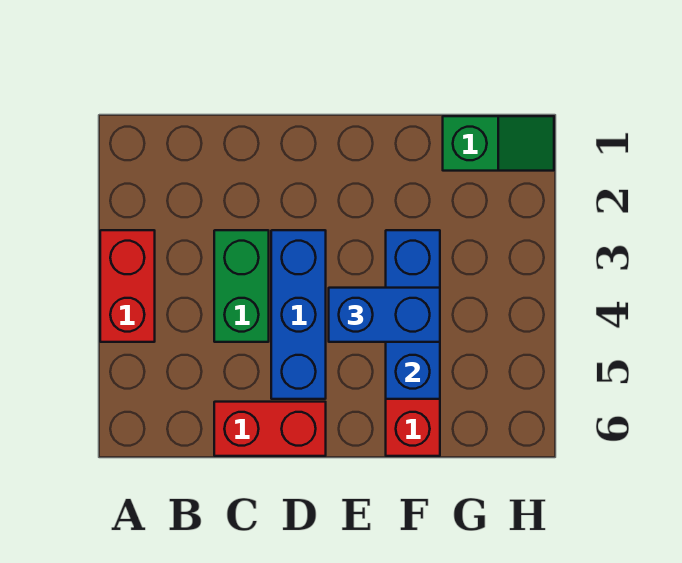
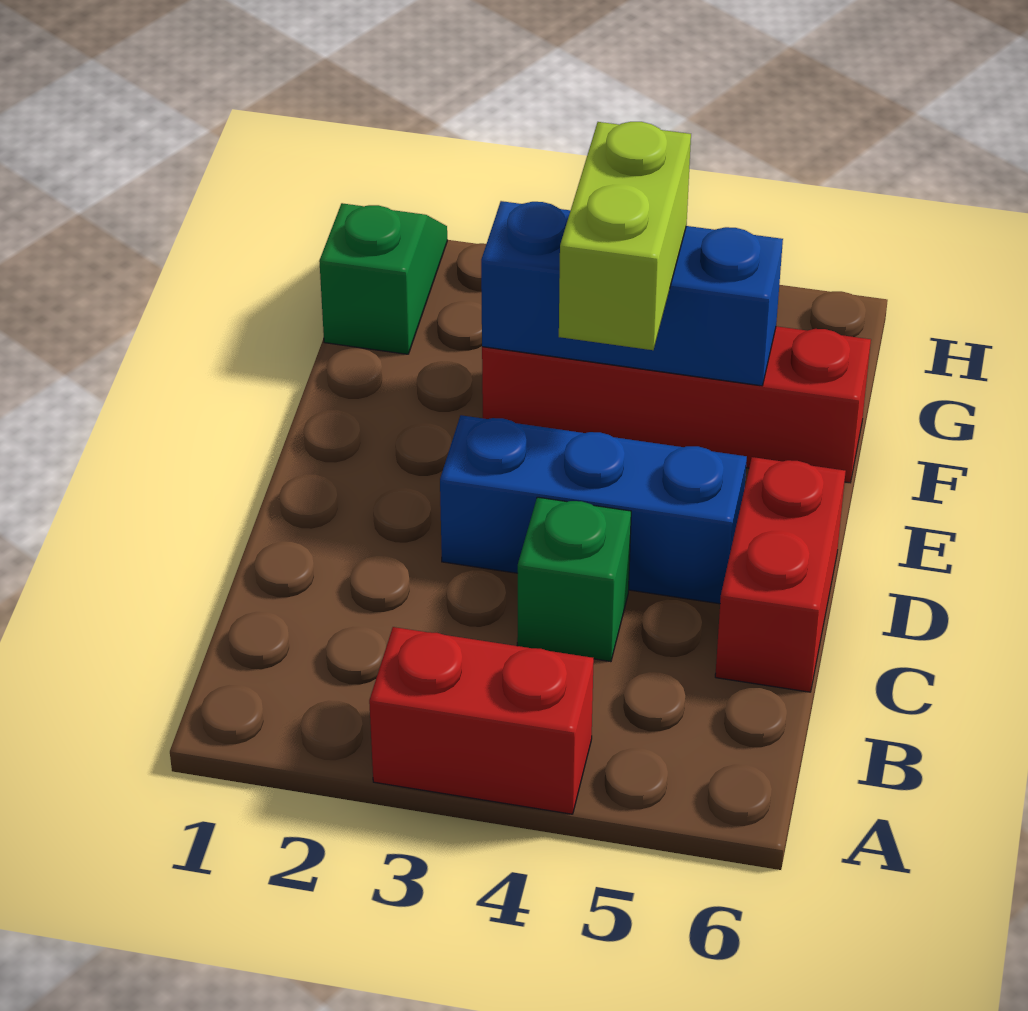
green 1x2 brick [214,230,269,342] -> green 1x1 brick [517,497,631,662]
blue 1x2 brick [329,288,440,342] -> lime 1x2 brick [559,122,691,350]

